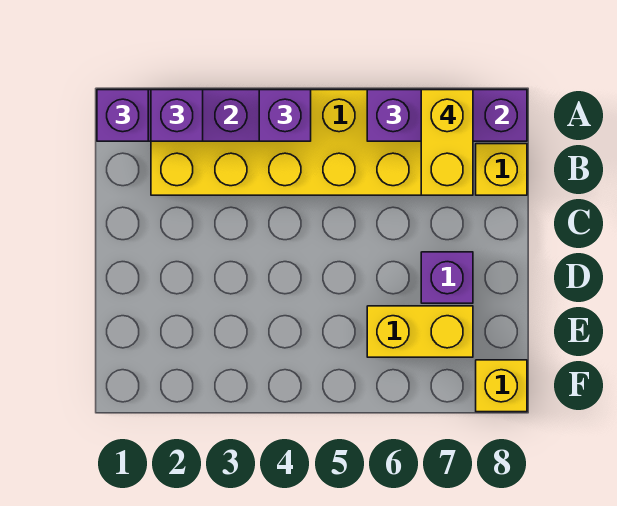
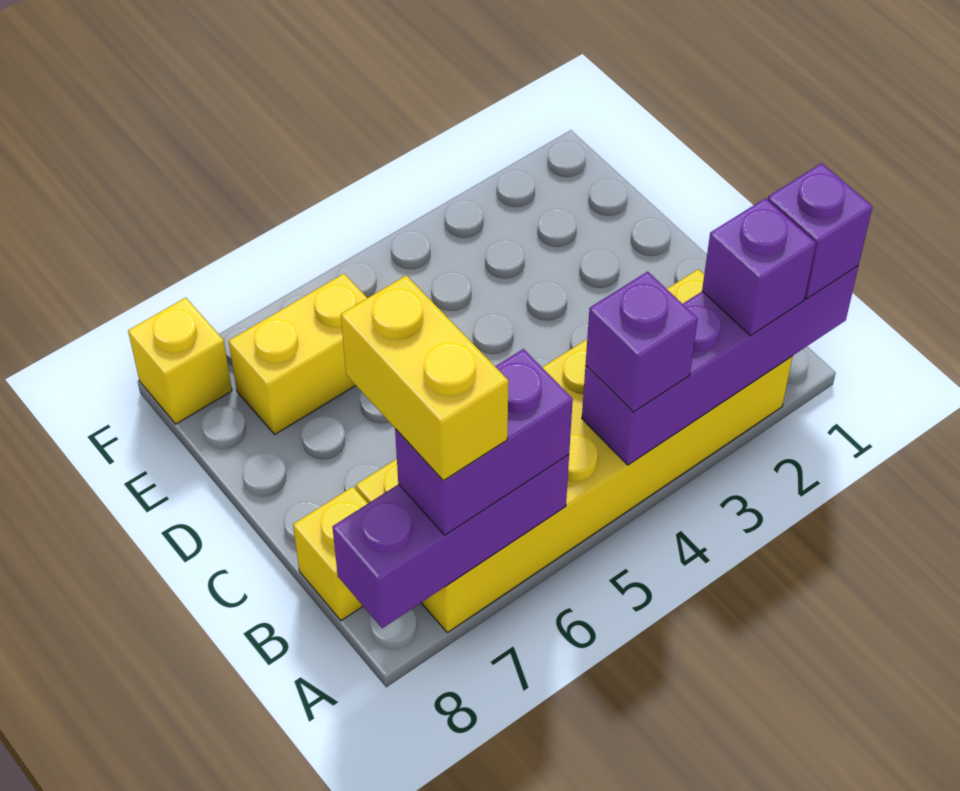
purple 1x1 brick [421,252,473,303] -> none

